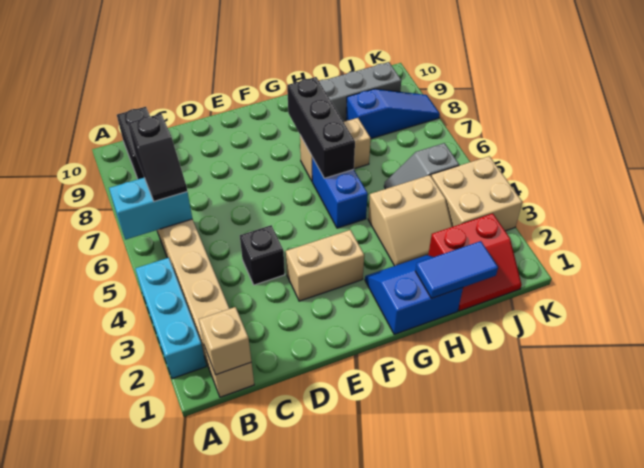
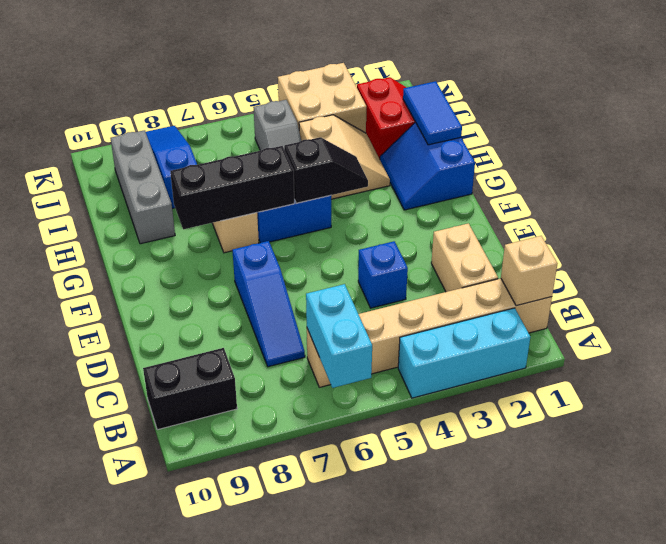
black 1x2 slope [128,114,187,201] -> black 1x2 slope moved to [284,137,368,203]
none -> blue 1x3 slope [232,241,305,367]
black 1x1 brick [240,225,285,285] -> blue 1x1 brick [358,241,408,308]
tan 1x2 brick [286,230,364,301] -> tan 1x2 brick moved to [431,223,498,292]

